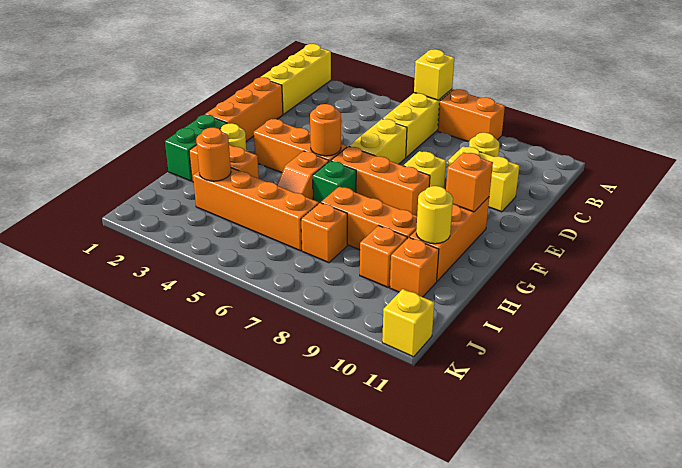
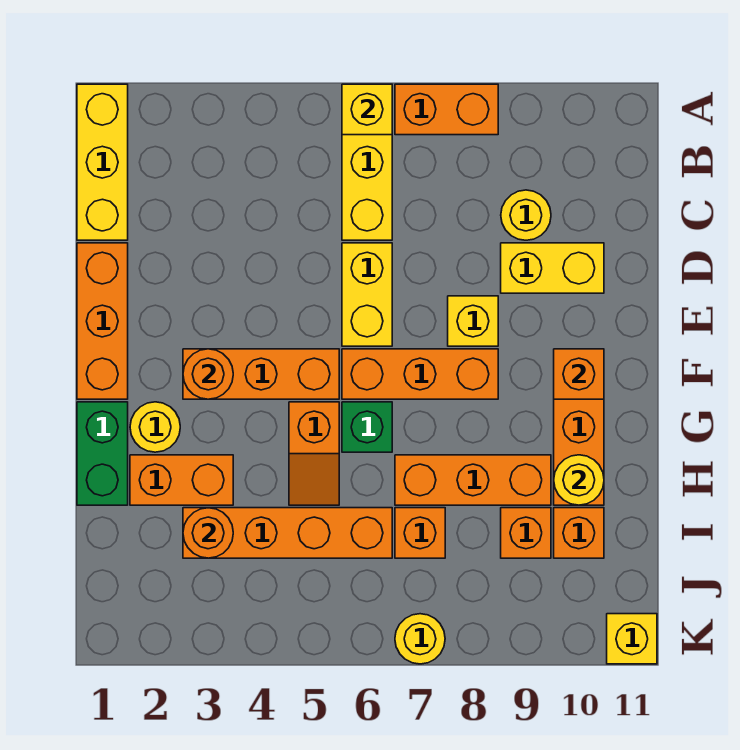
orange 1x1 round brick [310,104,341,156] -> orange 1x1 round brick moved to [183,349,233,399]
none -> yellow 1x1 round brick [395,614,445,664]

